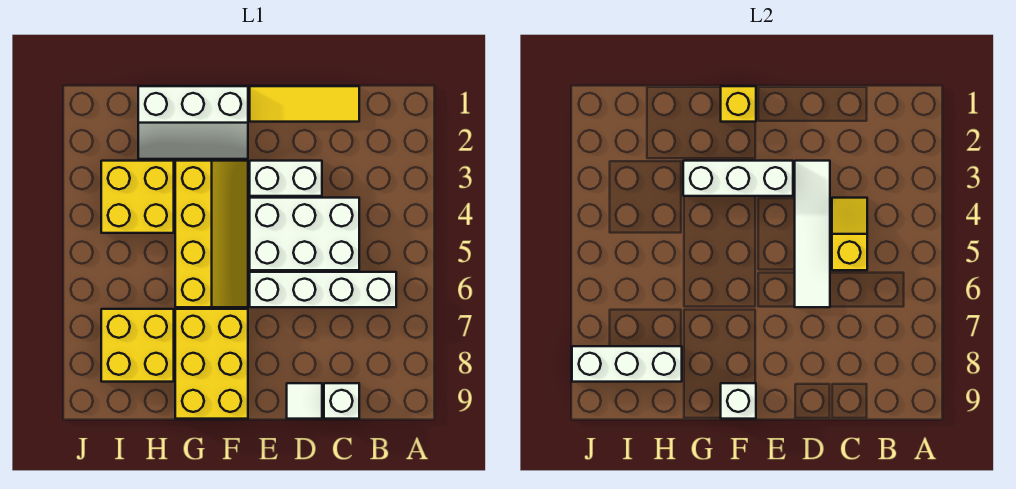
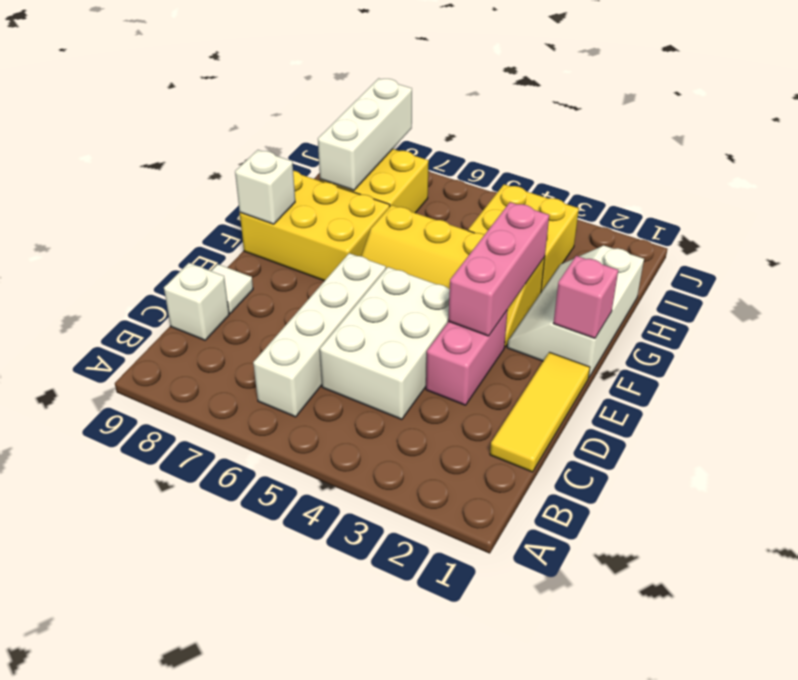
yellow 1x2 slope [832,198,867,270] -> none
white 1x2 brick [250,161,322,196] -> pink 1x2 brick [426,310,508,405]
white 1x4 tile [795,161,830,307] -> none
white 1x3 brick [683,161,793,196] -> pink 1x3 brick [448,202,549,336]
yellow 1x1 brick [721,86,756,122] -> pink 1x1 brick [553,256,618,338]

